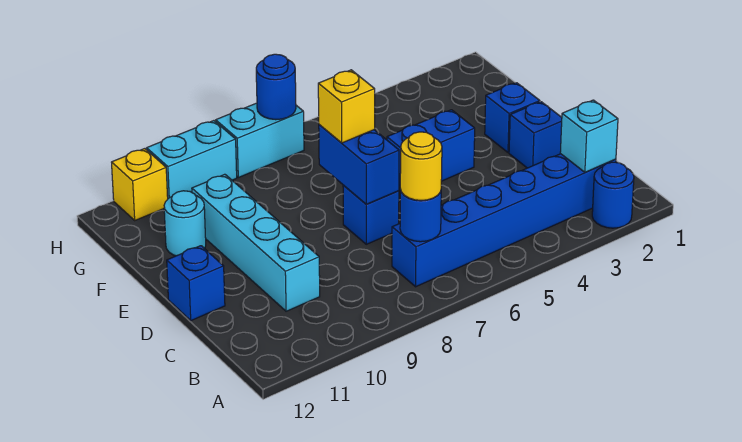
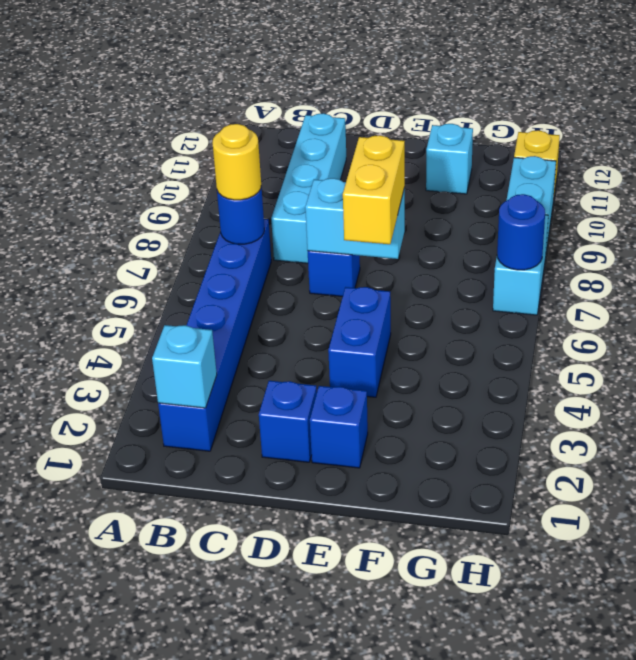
blue 1x1 round brick [592,162,634,228] -> none
cyan 1x4 brick [192,174,320,311] -> cyan 1x4 brick turned to [271,113,346,263]
blue 1x2 brick [319,125,399,204] -> cyan 1x2 brick [305,178,405,259]
blue 1x1 brick [167,246,225,321] -> none
yellow 1x1 brick [318,70,375,143] -> yellow 1x2 brick [343,135,405,244]
cyan 1x1 round brick [164,191,206,256] -> cyan 1x1 brick [426,124,473,194]

